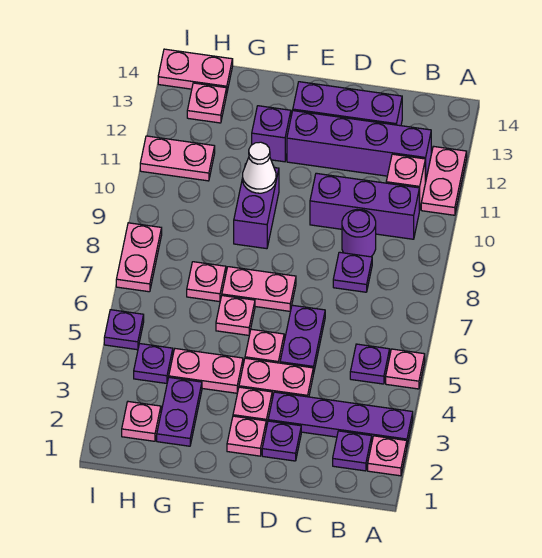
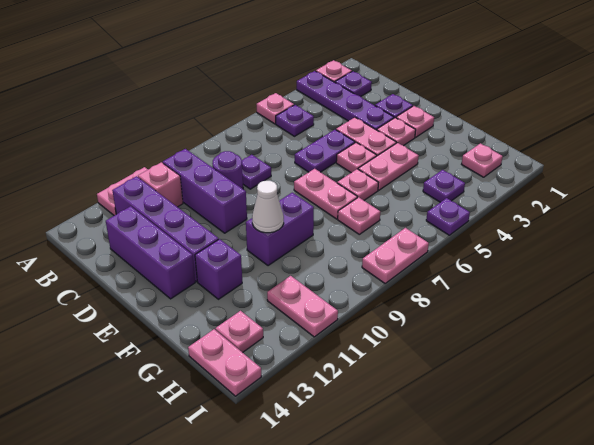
pink 1x2 plate [169,349,243,393] -> pink 1x2 plate turned to [358,143,419,190]
purple 1x2 plate [157,377,202,446] -> none

